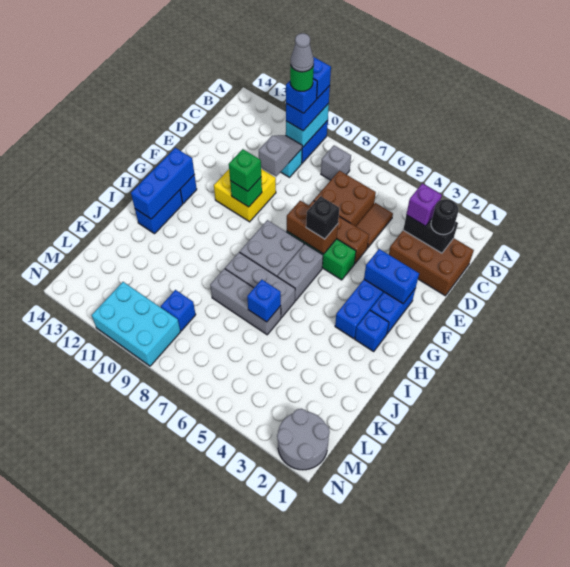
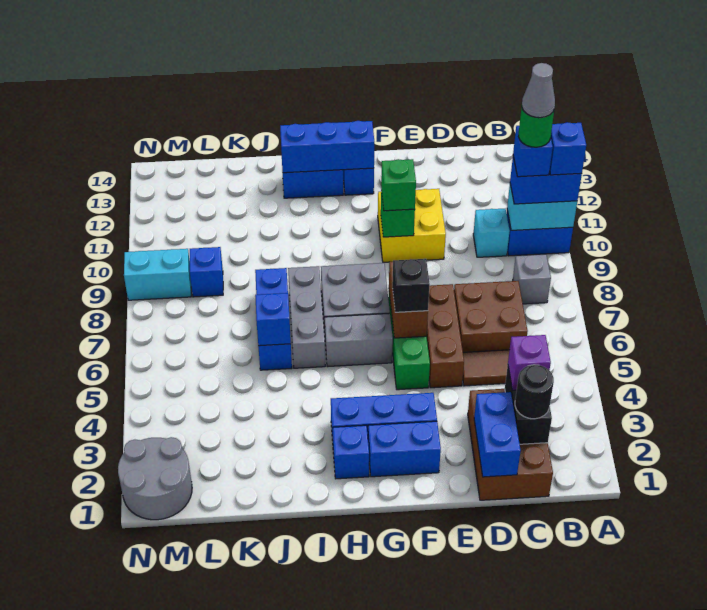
grey 1x2 slope [259,135,303,176] -> none
blue 1x2 brick [364,249,419,303] -> blue 1x2 brick moved to [474,392,521,477]
grey 1x3 brick [210,269,281,335] -> blue 1x3 brick [255,268,292,370]
cyan 2x3 brick [92,282,180,366] -> cyan 1x2 brick [124,249,191,300]

